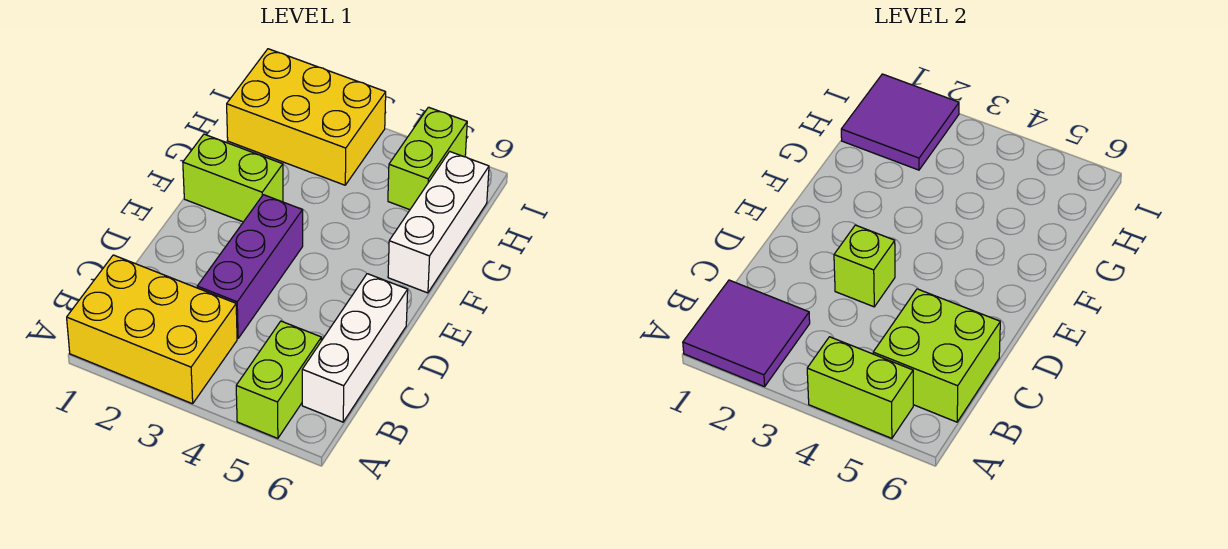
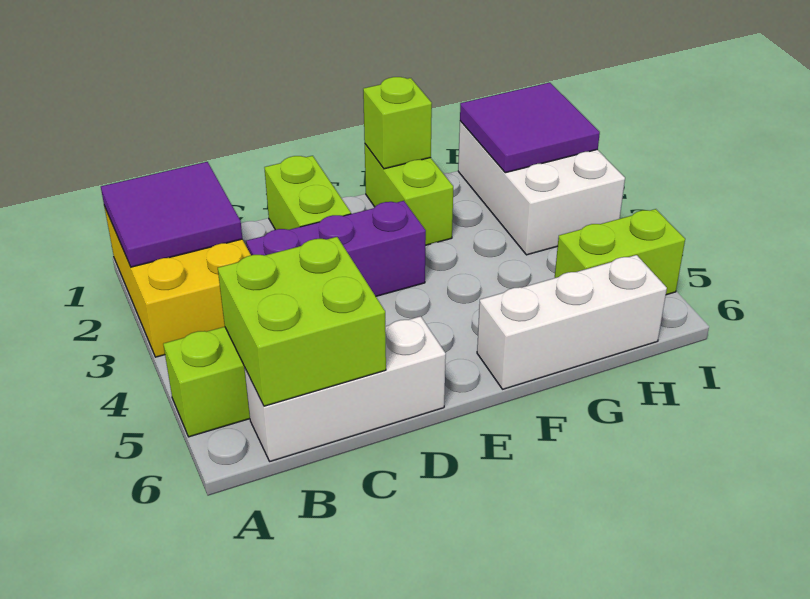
lime 1x2 brick [807,337,913,438] -> lime 1x2 brick moved to [264,156,351,230]
lime 1x1 brick [834,225,895,307] -> lime 1x1 brick moved to [363,77,432,169]
yellow 2x3 brick [227,49,386,185] -> white 2x3 brick [458,121,625,255]

